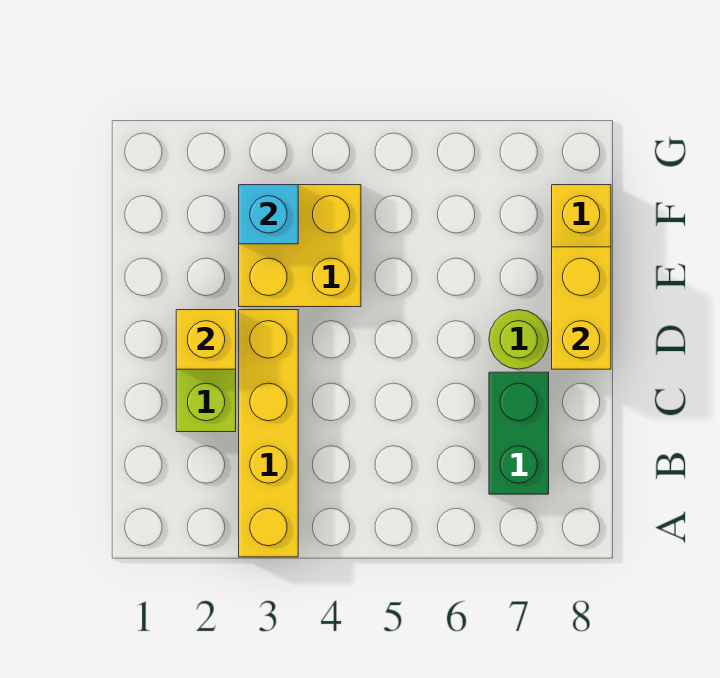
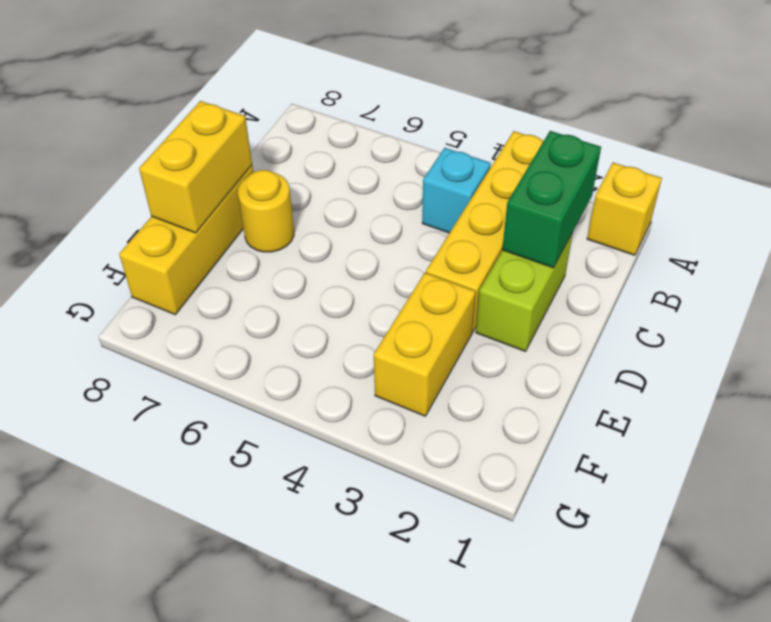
green 1x2 brick [489,372,549,494] -> green 1x2 brick moved to [502,131,601,268]
yellow 1x1 brick [176,310,236,369] -> yellow 1x1 brick moved to [587,163,662,255]
lime 1x1 round brick [489,310,548,369] -> yellow 1x1 round brick [238,170,294,252]
yellow 2x2 brick [239,185,361,307] -> yellow 1x2 brick [374,273,476,416]
cyan 1x1 brick [239,185,298,244] -> cyan 1x1 brick moved to [422,148,491,233]

